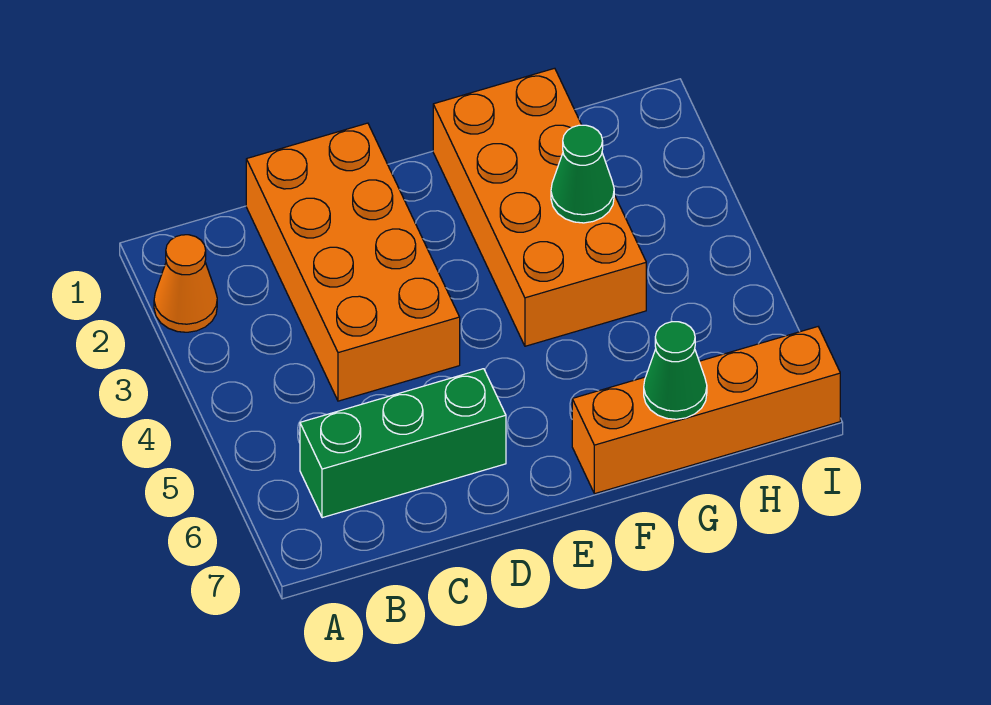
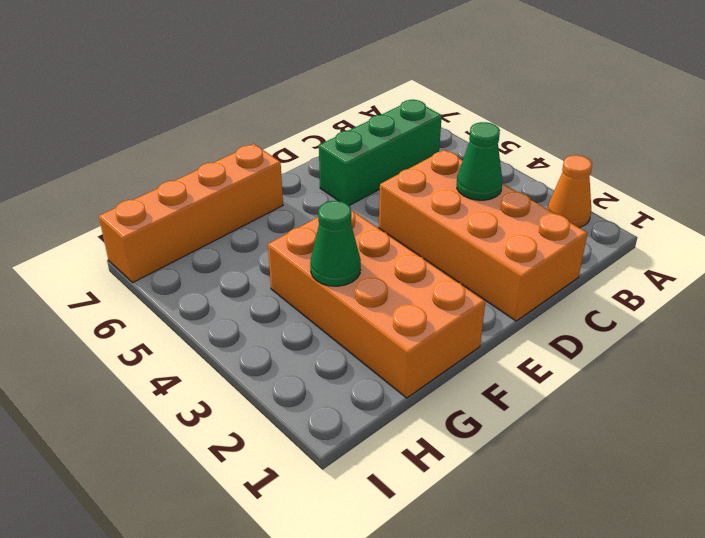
green 1x1 cone [644,322,707,419] -> green 1x1 cone moved to [457,122,503,200]

